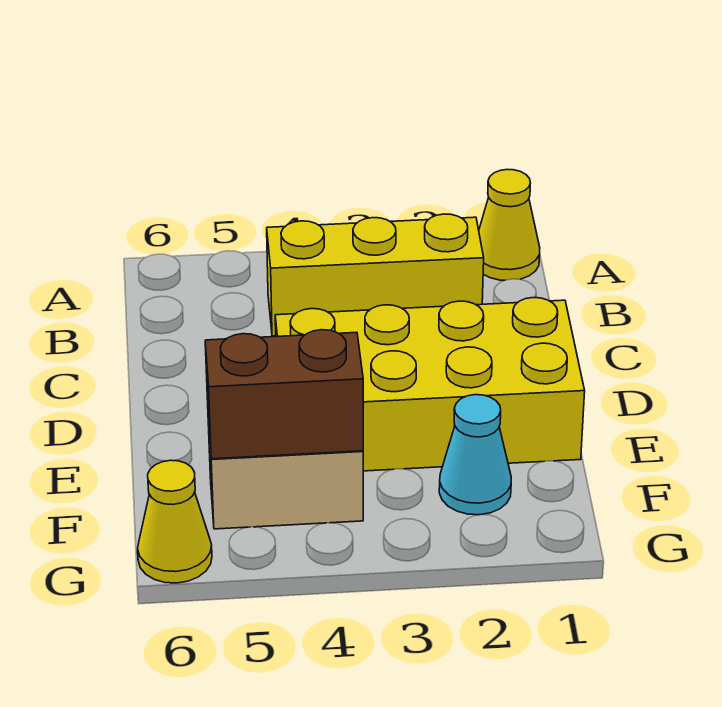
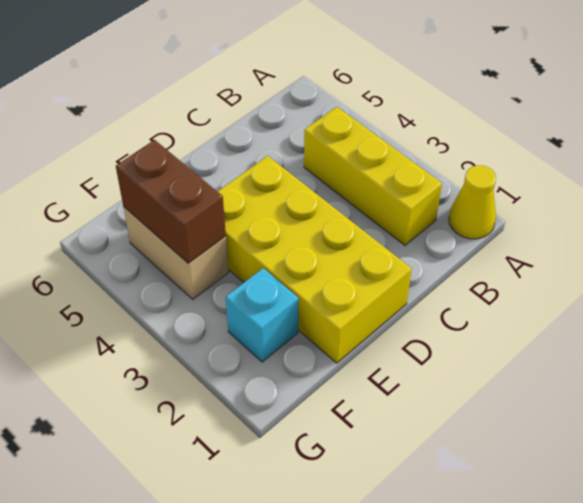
cyan 1x1 cone [439,395,511,515] -> cyan 1x1 brick [226,268,298,362]
yellow 1x1 cone [138,460,212,583] -> none

